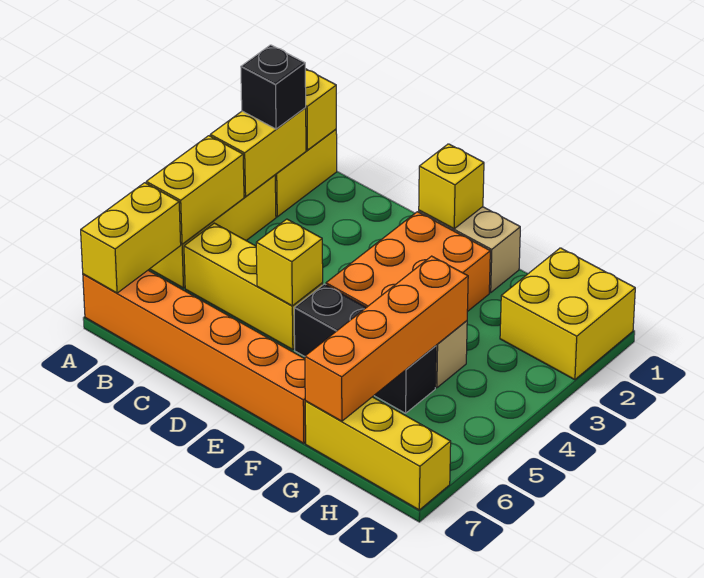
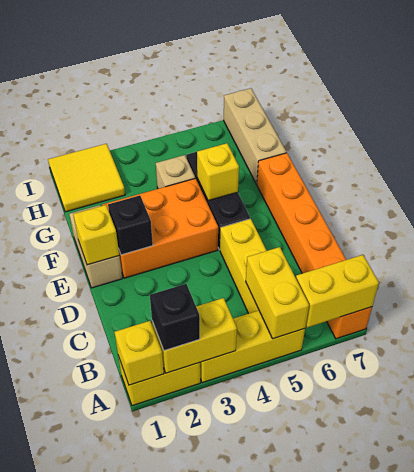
yellow 1x2 brick [146,136,244,244] -> yellow 1x2 brick turned to [246,247,309,339]
yellow 1x1 brick [256,219,323,306] -> yellow 1x1 brick moved to [197,143,239,201]
none -> black 1x1 brick [108,195,153,255]
orange 1x4 brick [305,256,468,421] -> none
yellow 1x3 brick [305,397,451,510] -> tan 1x3 brick [224,88,286,184]
yellow 2x2 brick [500,248,635,380] -> yellow 2x2 tile [48,144,125,212]

